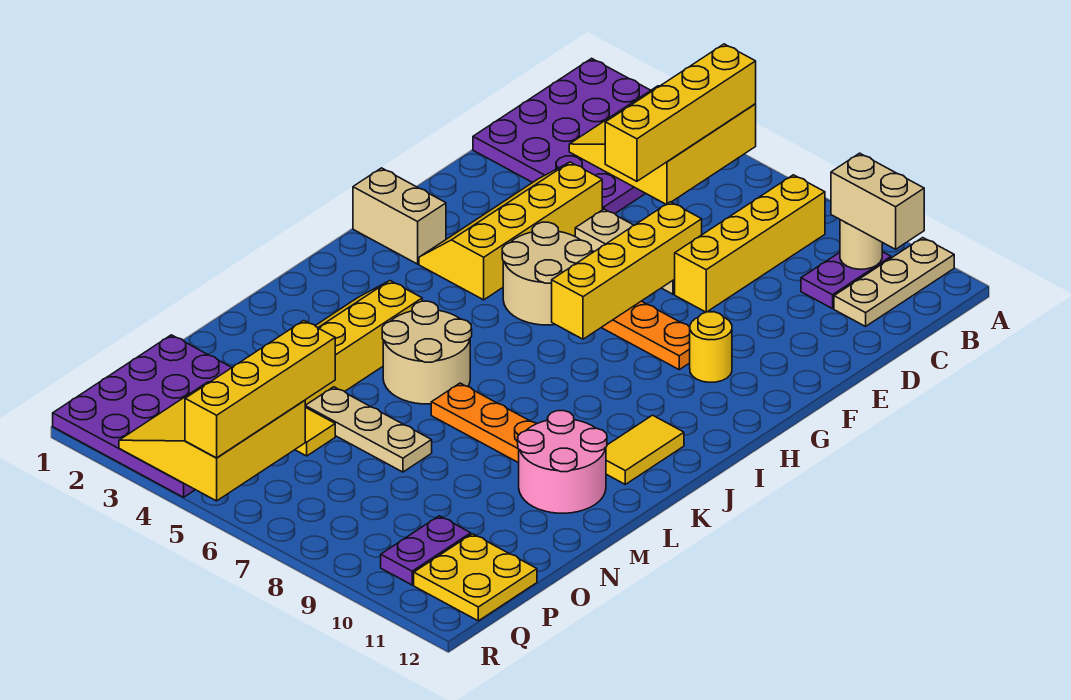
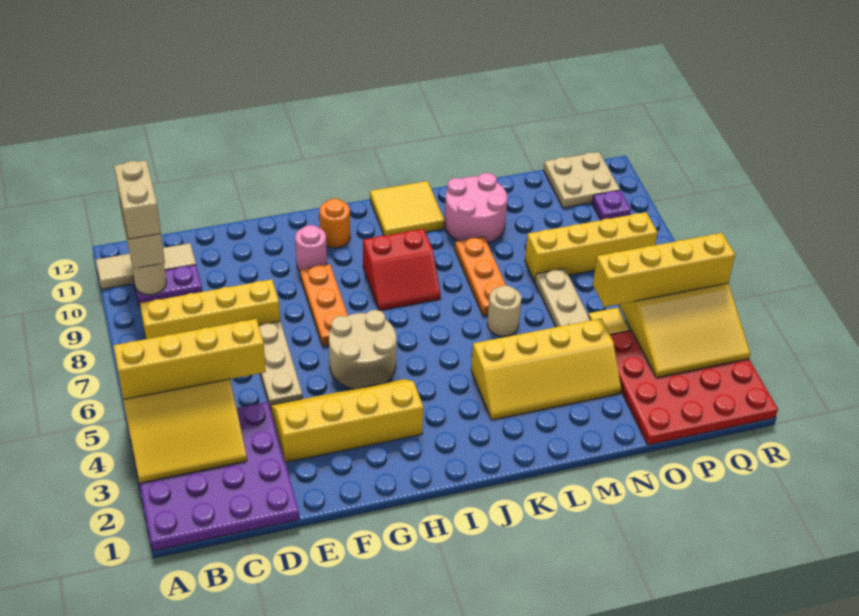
tan 1x3 plate [834,238,954,326] -> tan 1x3 tile [96,243,196,289]
yellow 2x4 slope [419,162,602,300] -> yellow 2x4 slope turned to [270,379,423,462]
yellow 1x4 brick [552,202,702,339] -> yellow 1x4 brick moved to [525,212,658,281]
yellow 1x1 round brick [690,312,732,382] -> pink 1x1 round brick [295,225,327,271]
tan 1x2 brick [353,168,446,264] -> tan 1x2 brick moved to [114,160,161,239]
none -> orange 1x1 round brick [320,199,350,248]
none -> red 2x2 slope [363,229,441,311]
yellow 1x2 tile [606,415,684,484] -> yellow 2x2 tile [370,181,445,236]
tan 2x2 round brick [382,301,472,404] -> tan 1x1 round brick [487,286,521,337]
purple 4x4 plate [53,335,232,497] -> red 4x4 plate [610,330,778,445]
purple 1x2 plate [381,516,471,585] -> purple 1x1 plate [592,190,631,220]
yellow 2x2 plate [414,534,537,621] -> tan 2x2 plate [544,152,620,208]

